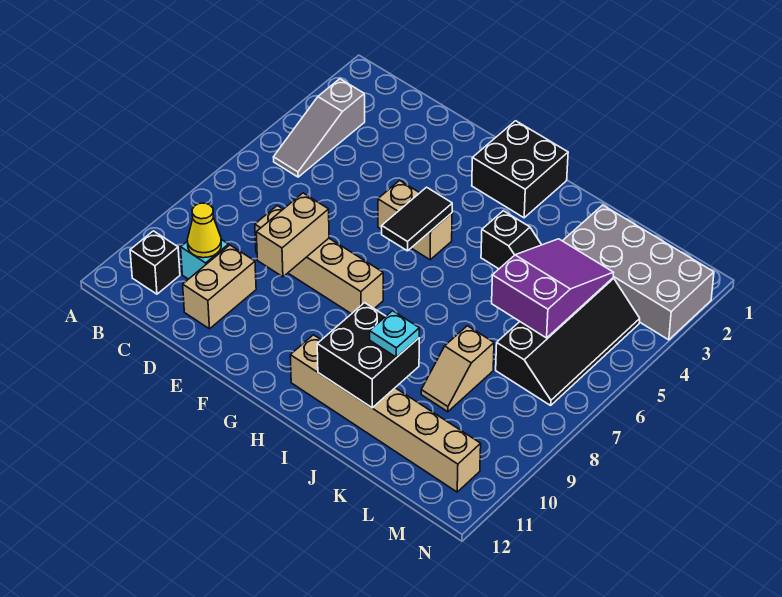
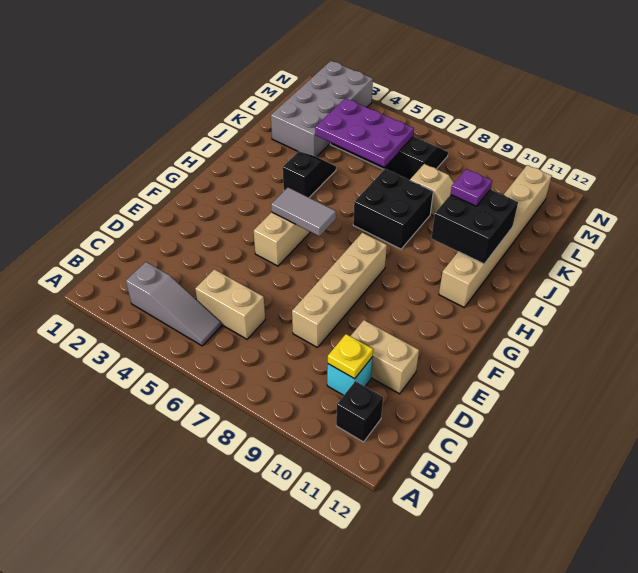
yellow 1x1 cone [187,203,221,258] -> yellow 1x1 plate [328,334,373,379]
tan 1x2 brick [256,193,329,277] -> tan 1x2 brick moved to [195,269,265,339]
black 2x2 brick [472,121,568,218] -> black 2x2 brick moved to [353,169,433,249]
black 1x2 tile [382,187,452,251] -> grey 1x2 tile [271,188,336,236]
cyan 1x1 plate [370,311,419,357] -> purple 1x1 plate [451,169,492,206]
purple 2x3 slope [492,239,614,338] -> purple 2x3 plate [315,98,414,167]

